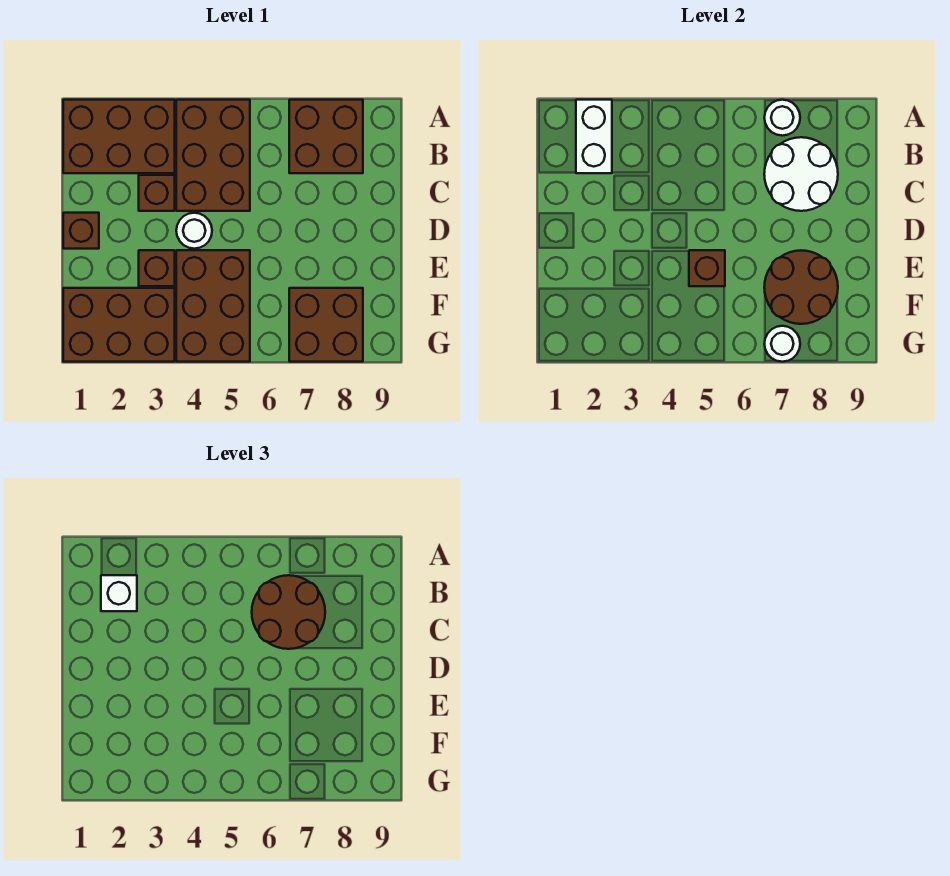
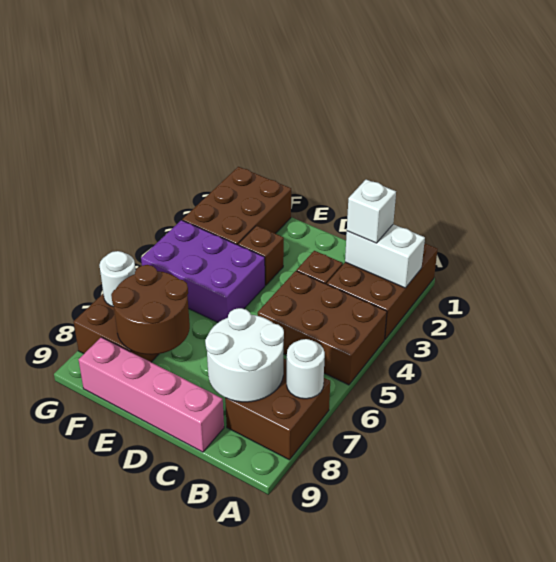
brown 2x2 round brick [252,575,325,649] -> none
none -> pink 1x4 brick [78,337,224,452]
brown 1x1 brick [63,213,99,249] -> none
white 1x1 round brick [176,213,212,249] -> none
brown 2x3 brick [176,250,250,362] -> purple 2x3 brick [141,220,265,322]
brown 1x1 brick [689,250,725,286] -> none

